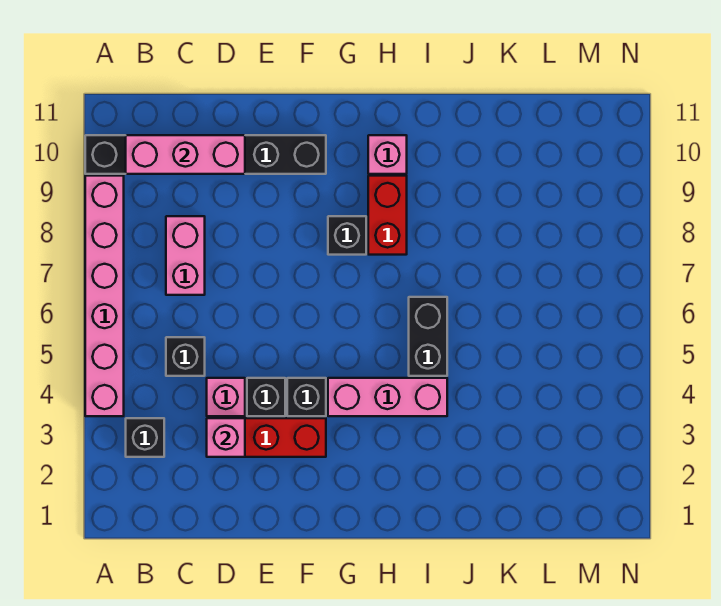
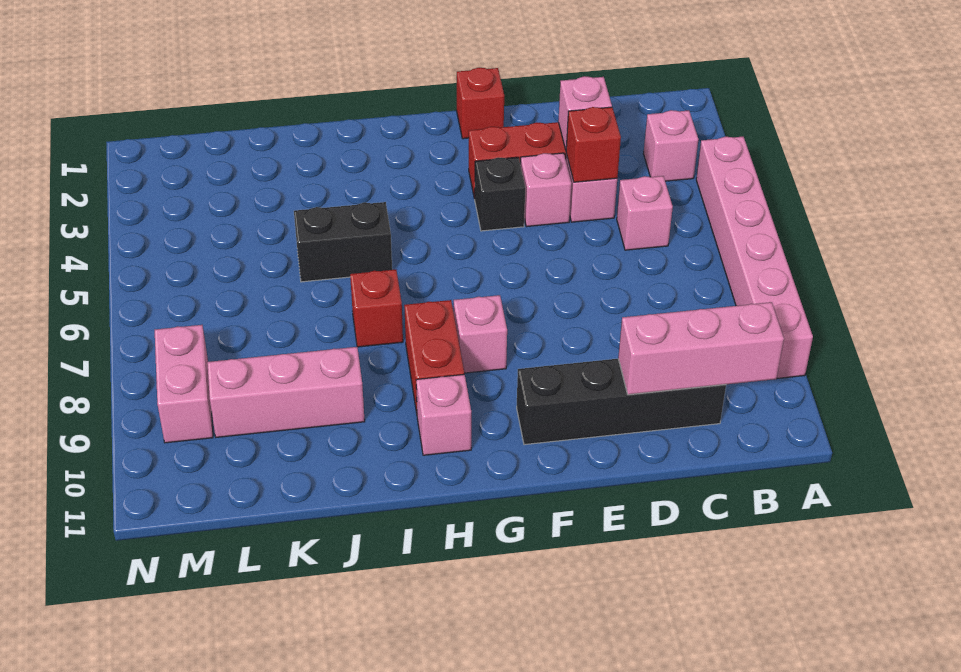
black 1x6 brick [85,135,326,174] -> black 1x4 brick [517,359,726,445]
black 1x1 brick [126,418,164,457] -> pink 1x1 brick [644,110,699,181]
black 1x1 brick [166,337,205,376] -> pink 1x1 brick [617,176,673,250]
pink 1x2 brick [166,216,205,295] -> pink 1x2 brick moved to [155,325,213,443]
none -> red 1x1 brick [566,107,621,182]
black 1x1 brick [247,378,285,416] -> pink 1x1 brick [520,153,571,227]
none -> red 1x1 brick [457,68,504,139]
pink 1x3 brick [328,378,447,416] -> pink 1x3 brick moved to [207,347,365,437]
black 1x1 brick [328,216,366,255] -> pink 1x1 brick [454,295,507,373]
black 1x2 brick [409,297,447,376] -> black 1x2 brick turned to [294,202,392,282]
none -> red 1x1 brick [350,270,403,347]

